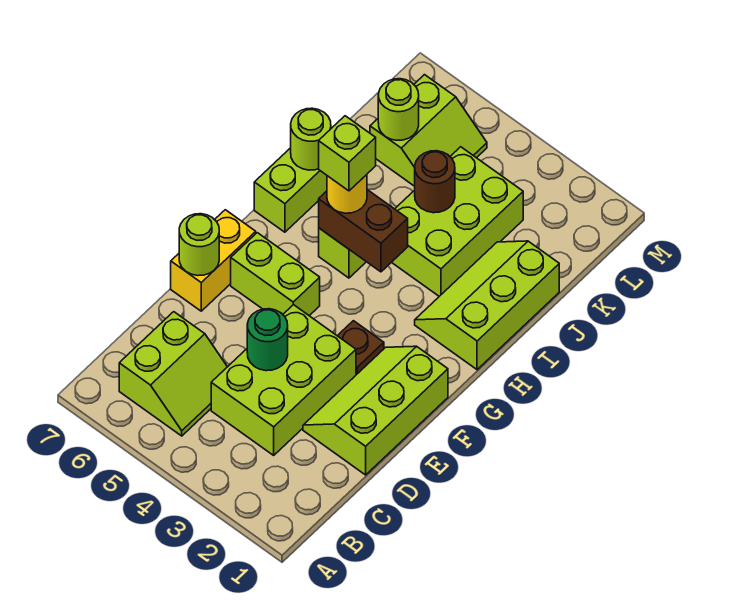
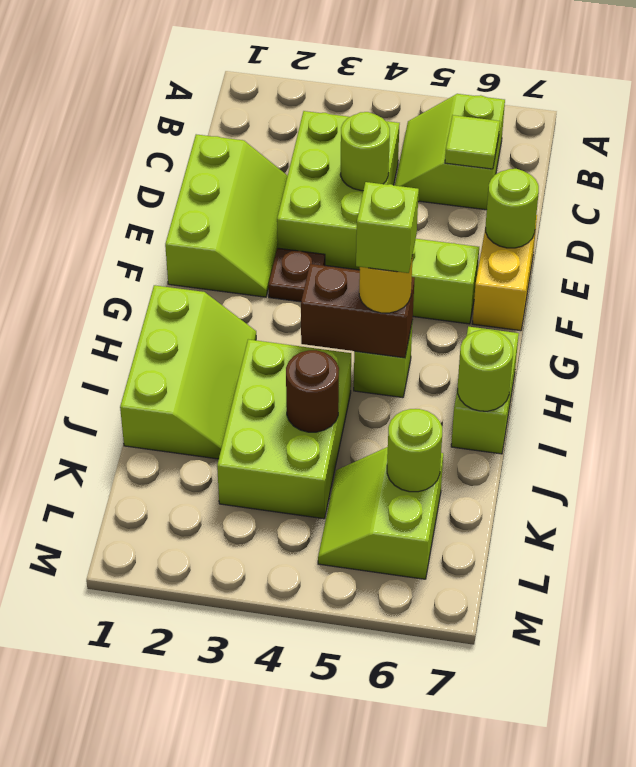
none -> lime 1x1 tile [445,115,500,169]
green 1x1 round brick [247,309,288,371] -> lime 1x1 round brick [340,112,390,191]

